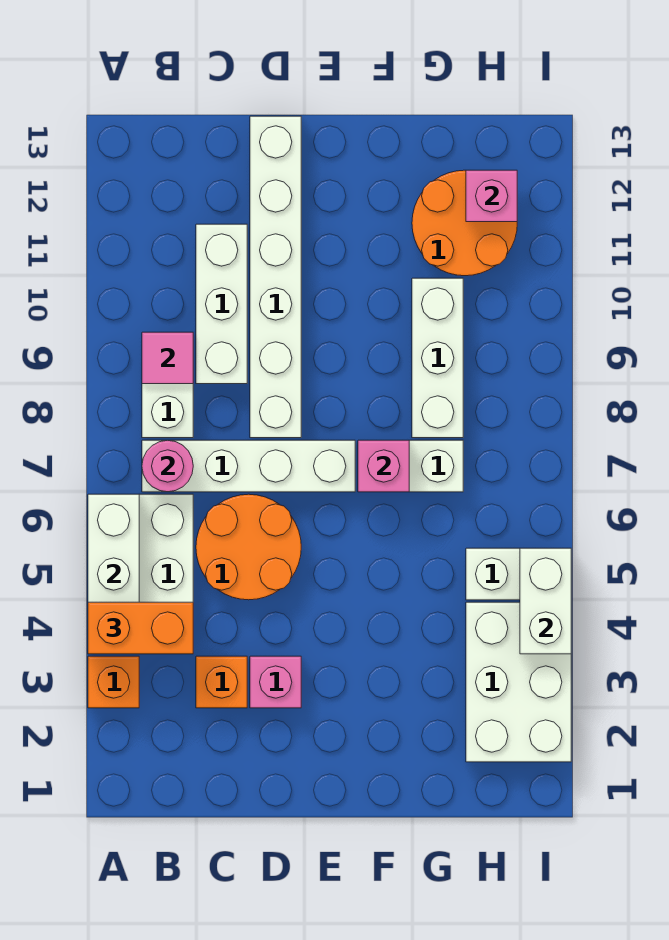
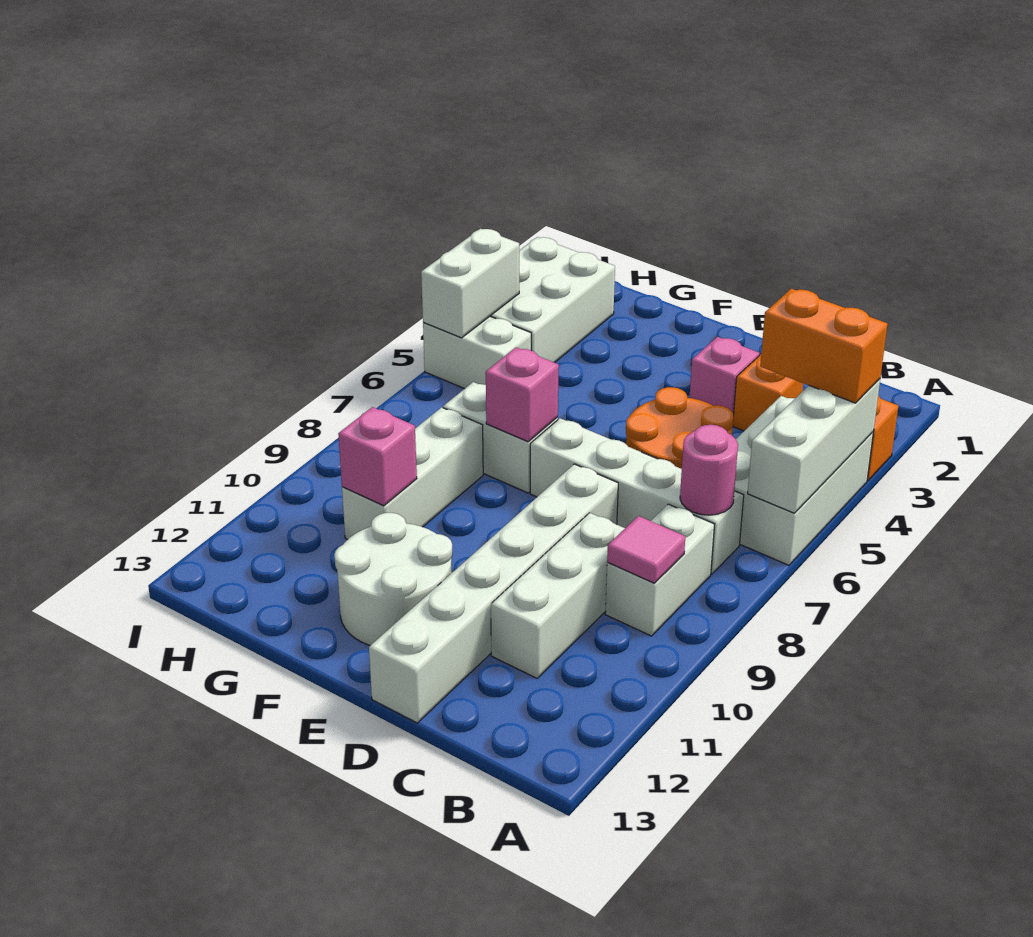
none -> white 2x2 round brick [334,513,453,645]
orange 2x2 round brick [412,170,517,276] -> none
pink 1x1 brick [466,170,517,222] -> pink 1x1 brick moved to [338,407,417,506]

